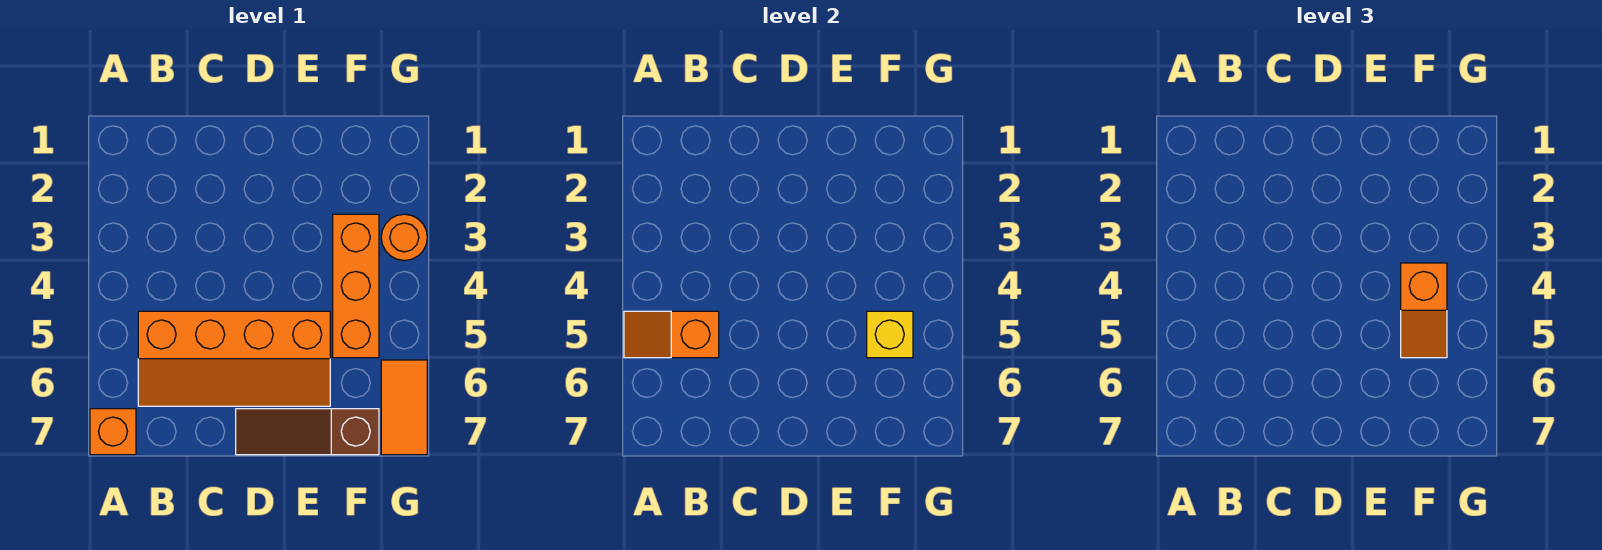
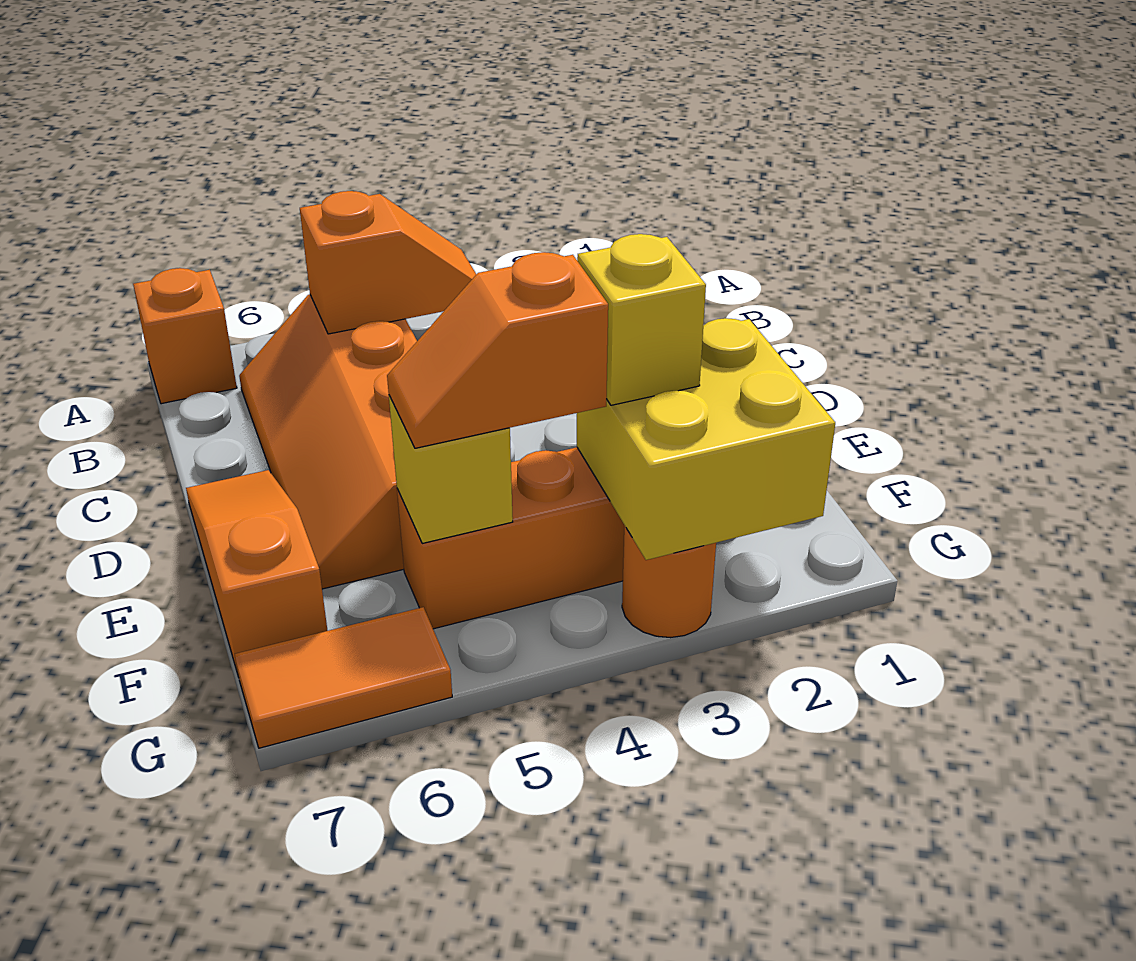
orange 1x2 slope [624,311,719,358] -> orange 1x2 slope turned to [300,191,476,334]
brown 1x3 slope [236,409,379,455] -> orange 1x3 slope [186,470,328,677]
none -> yellow 2x2 brick [577,318,835,560]
none -> yellow 1x1 brick [577,234,706,405]

